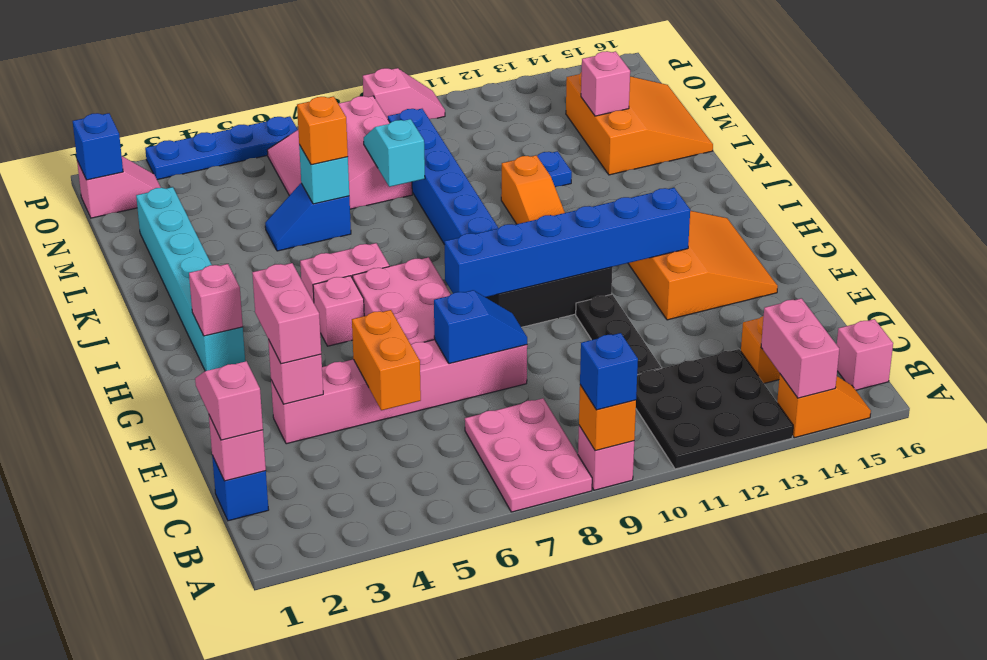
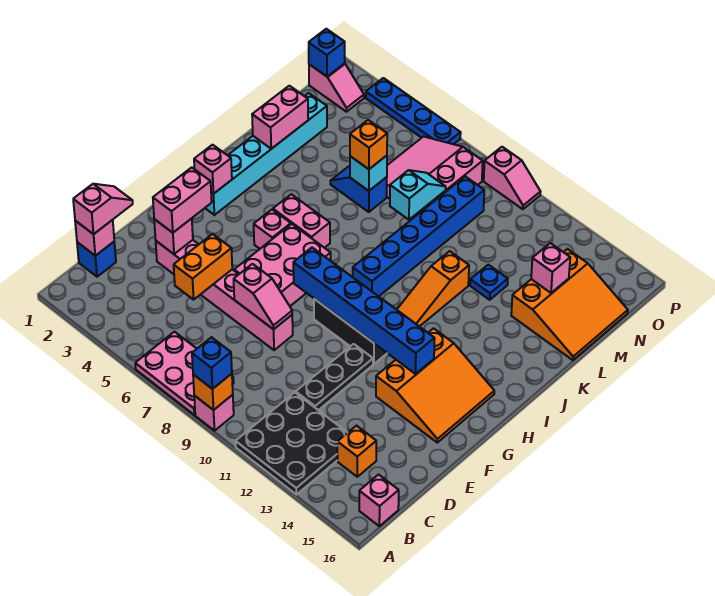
pink 2x3 plate [465,398,592,512] -> pink 2x3 plate turned to [135,332,234,415]
orange 1x2 slope [777,374,871,438] -> none
pink 1x2 brick [761,298,839,398] -> pink 1x2 brick moved to [252,86,308,149]
blue 1x2 slope [434,290,527,364] -> pink 1x2 slope [234,264,292,329]

